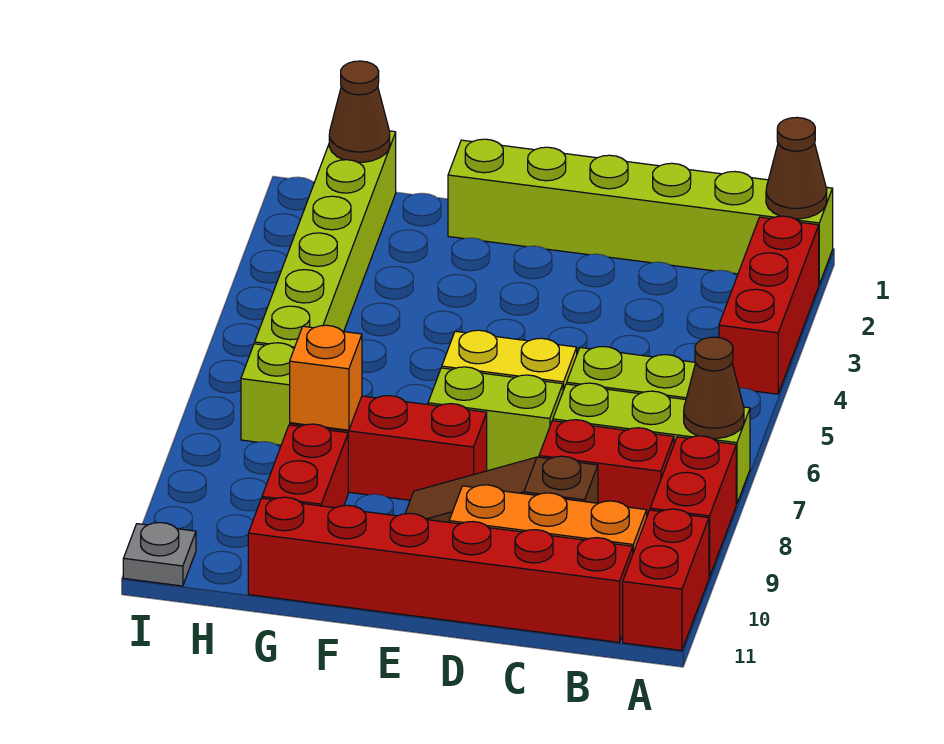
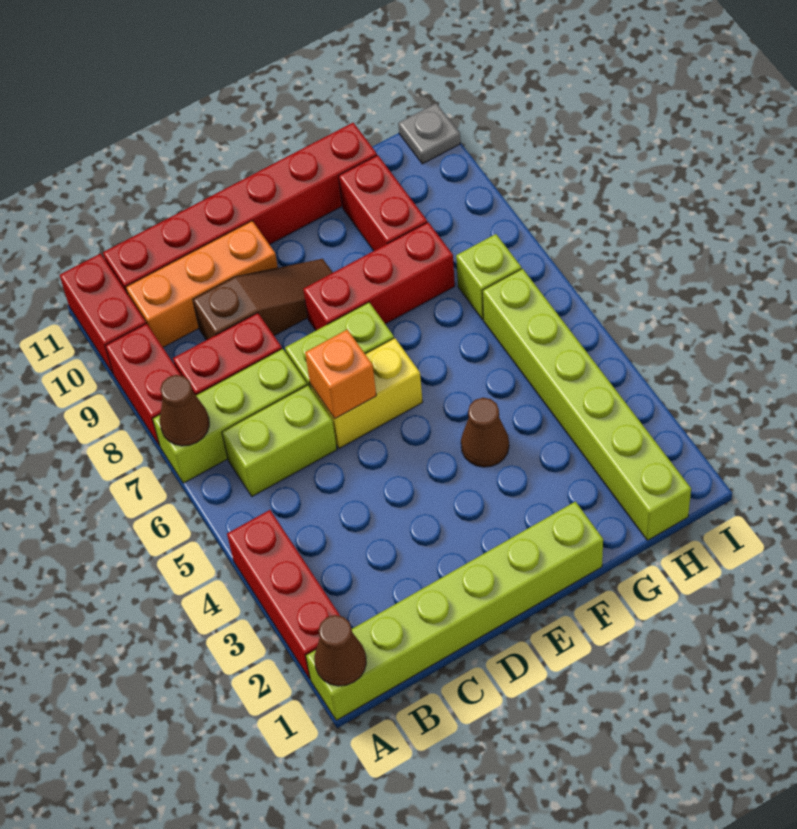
orange 1x1 brick [290,325,362,430] -> orange 1x1 brick moved to [305,329,376,419]
brown 1x1 cone [329,61,390,162] -> brown 1x1 cone moved to [461,398,509,467]

